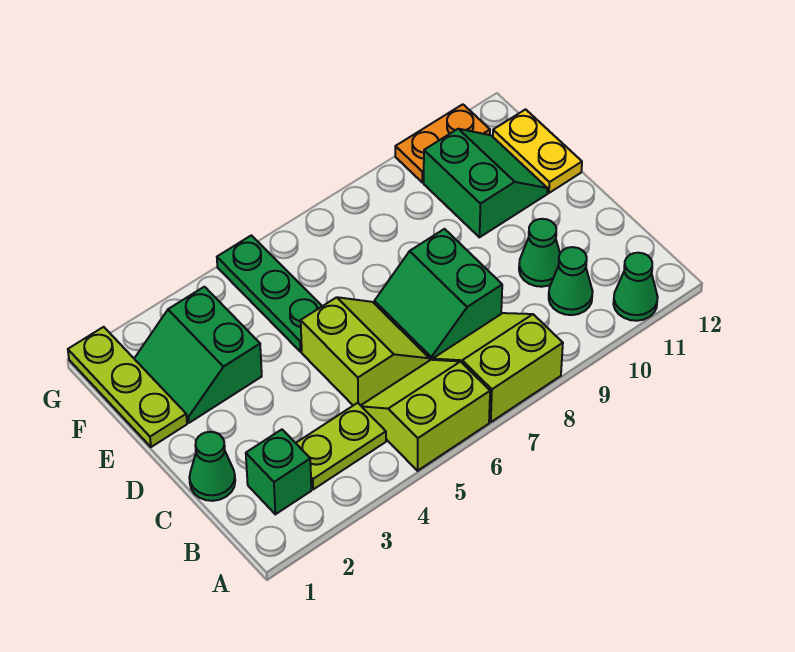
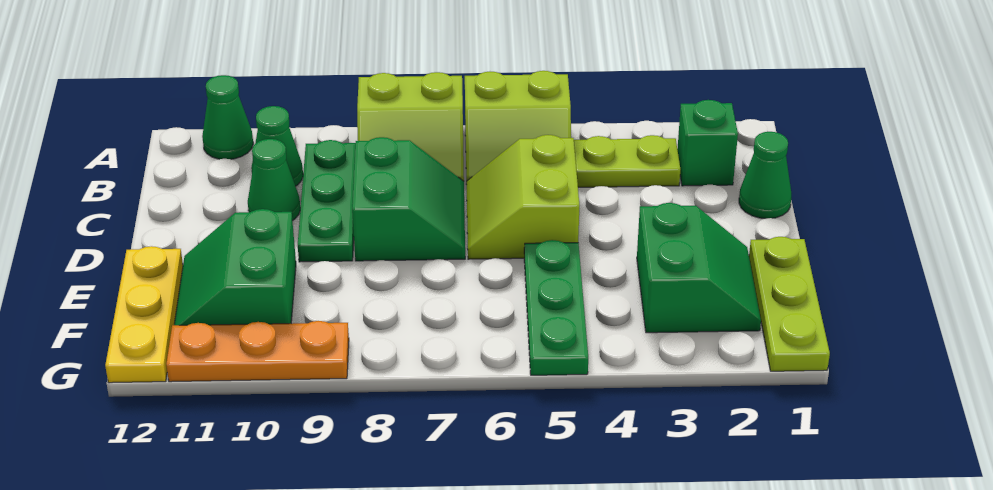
none -> green 1x3 plate [298,140,356,262]
yellow 1x2 plate [493,109,582,193] -> yellow 1x3 plate [105,246,183,383]
orange 1x2 plate [395,104,490,182] -> orange 1x3 plate [166,321,349,382]

